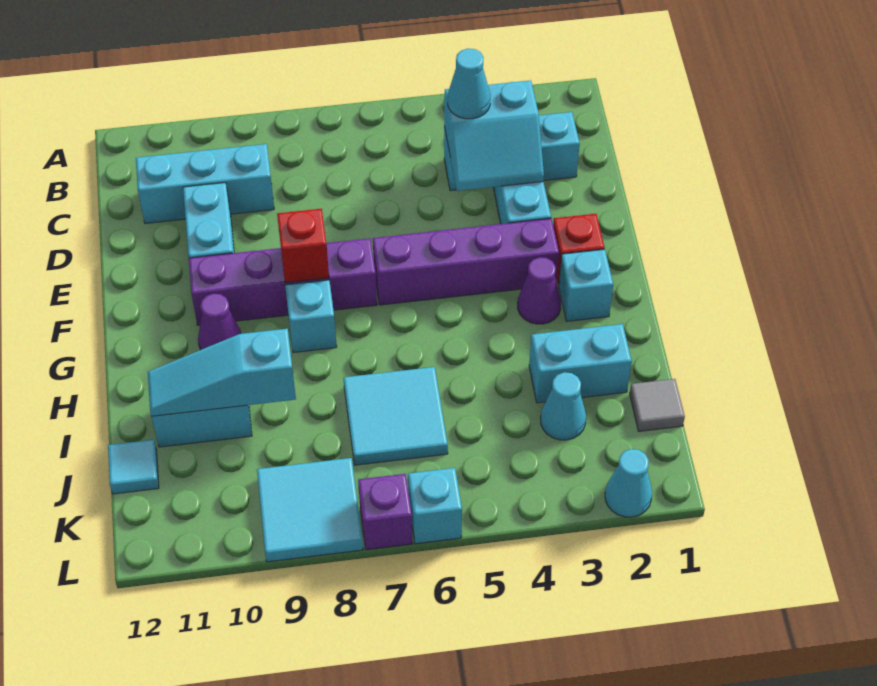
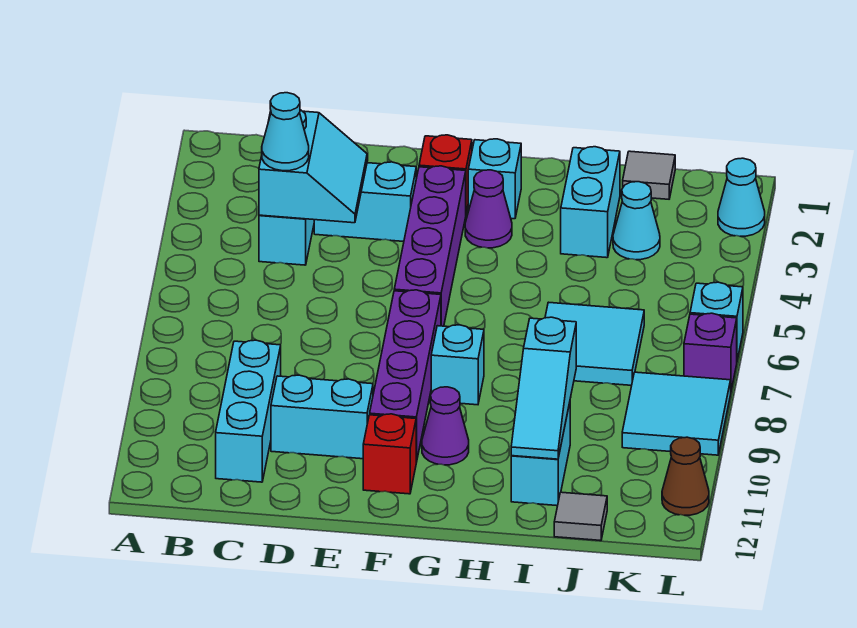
red 1x1 brick [277,209,329,283] -> red 1x1 brick moved to [363,414,416,494]
cyan 1x1 tile [108,440,159,494] -> grey 1x1 tile [554,492,607,540]
none -> brown 1x1 cone [662,437,709,515]

